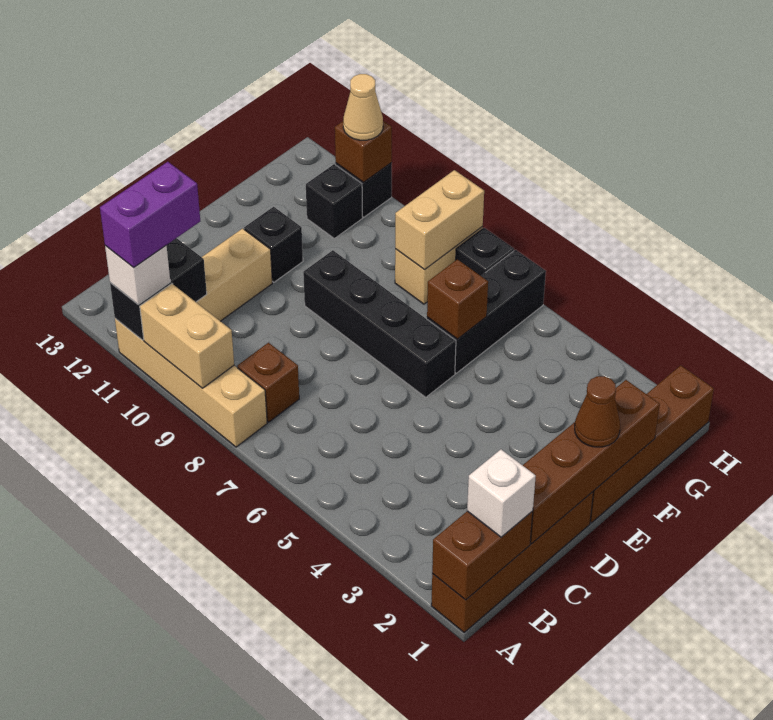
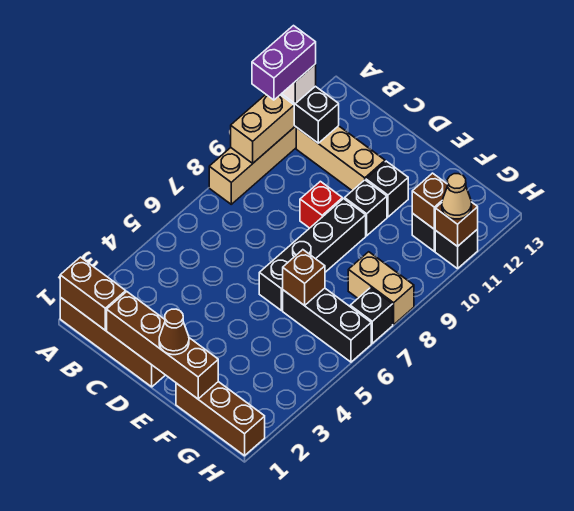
purple 1x2 brick [100,162,200,268] -> purple 1x2 brick turned to [252,26,316,100]
white 1x1 brick [467,449,536,537] -> none
brown 1x1 brick [237,343,299,422] -> brown 1x1 brick moved to [412,173,448,229]
none -> red 1x1 brick [300,181,342,228]
brown 1x4 brick [590,366,714,523] -> brown 1x3 brick [176,382,265,456]
none -> black 1x1 brick [345,180,387,236]
tan 1x2 brick [395,170,484,270] -> none

